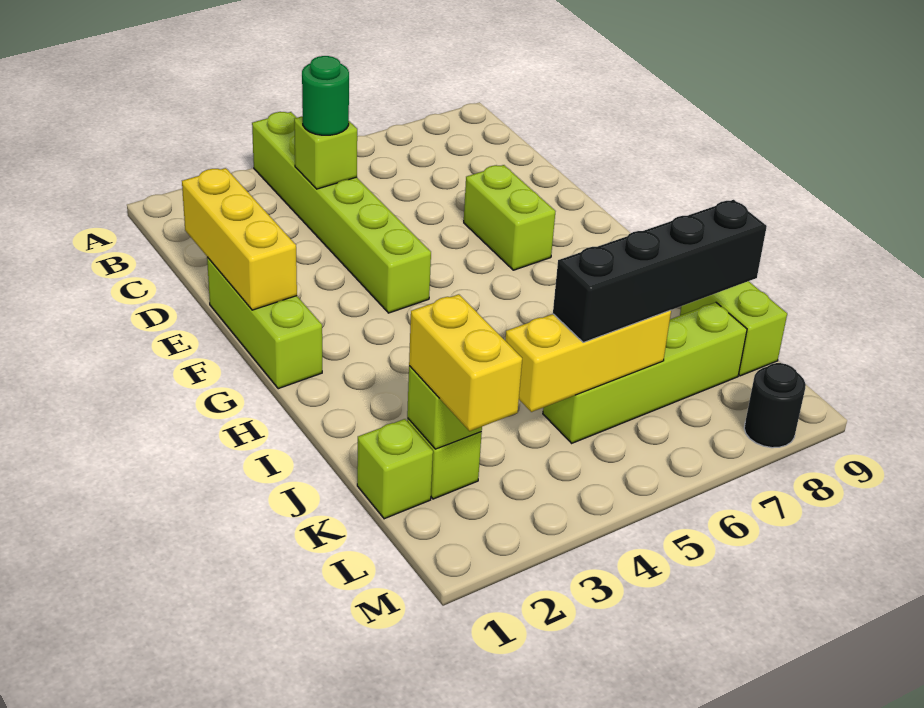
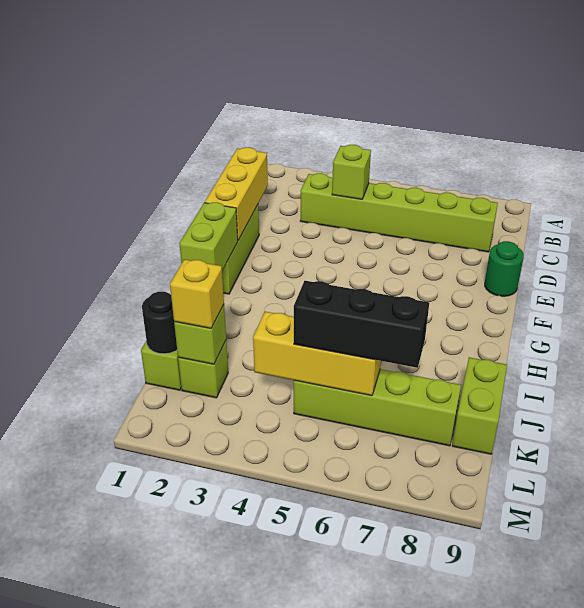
lime 1x6 brick [252,112,431,313] -> lime 1x6 brick turned to [300,173,498,252]
green 1x1 round brick [302,56,349,135] -> green 1x1 round brick moved to [485,241,524,296]
lime 1x2 brick [464,165,556,270] -> lime 1x2 brick moved to [179,202,238,270]
yellow 1x2 brick [409,294,522,431] -> yellow 1x1 brick [170,259,224,328]
black 1x4 brick [553,200,767,342] -> black 1x3 brick [294,281,429,368]
black 1x1 round brick [744,363,806,448] -> black 1x1 round brick moved to [142,292,177,354]

